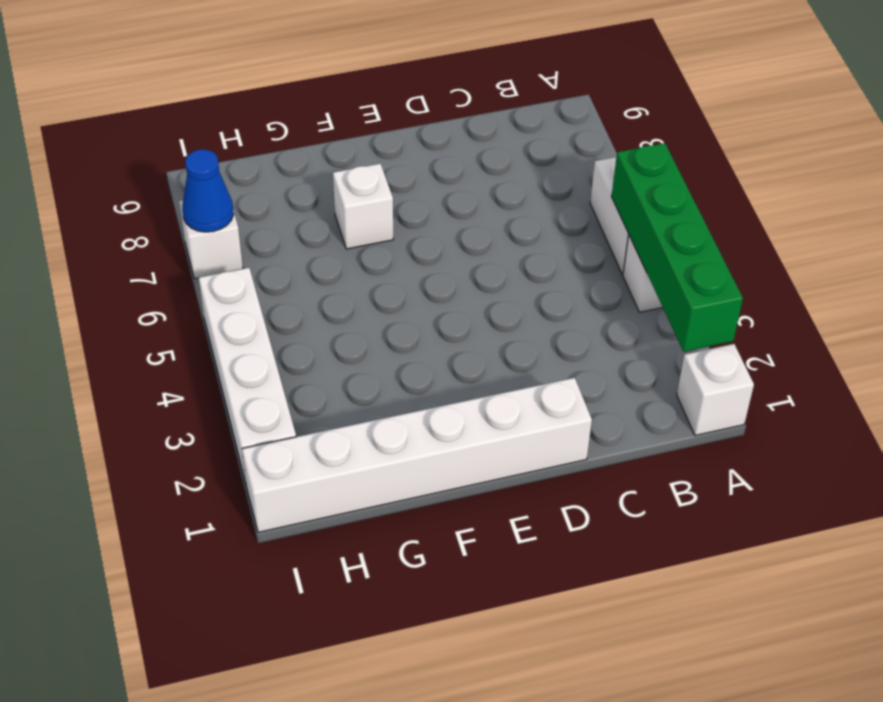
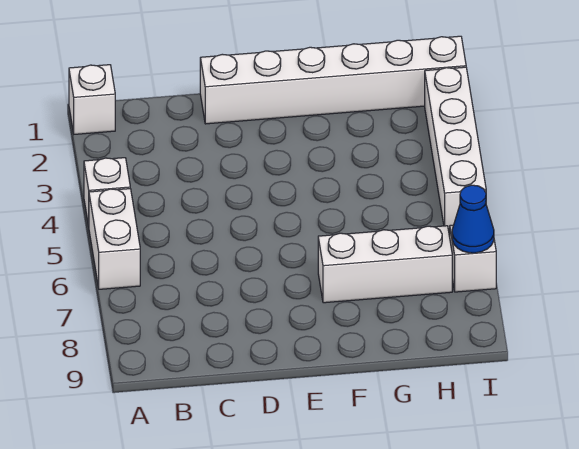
green 1x4 brick [611,143,743,352] -> none
white 1x1 brick [333,164,393,249] -> white 1x3 brick [318,226,452,303]

